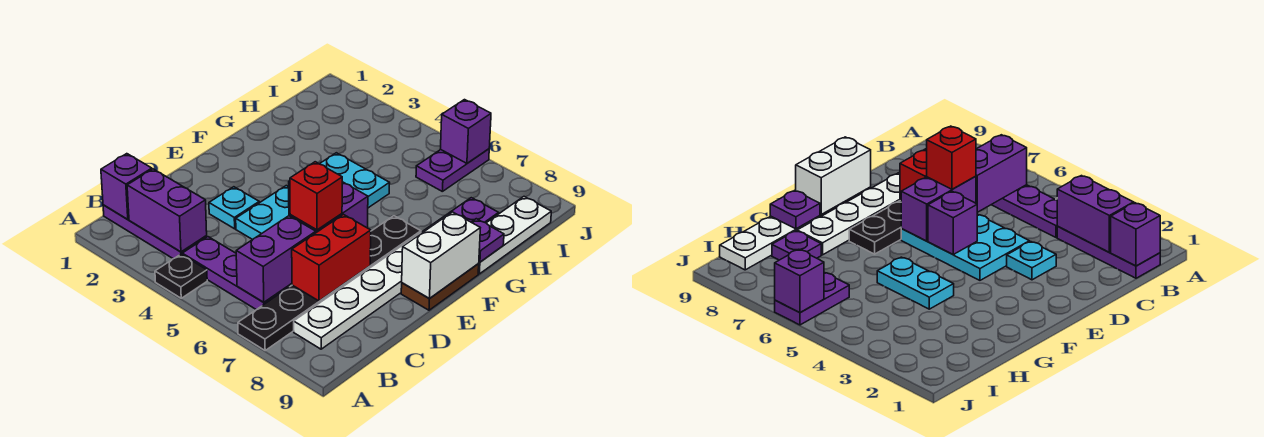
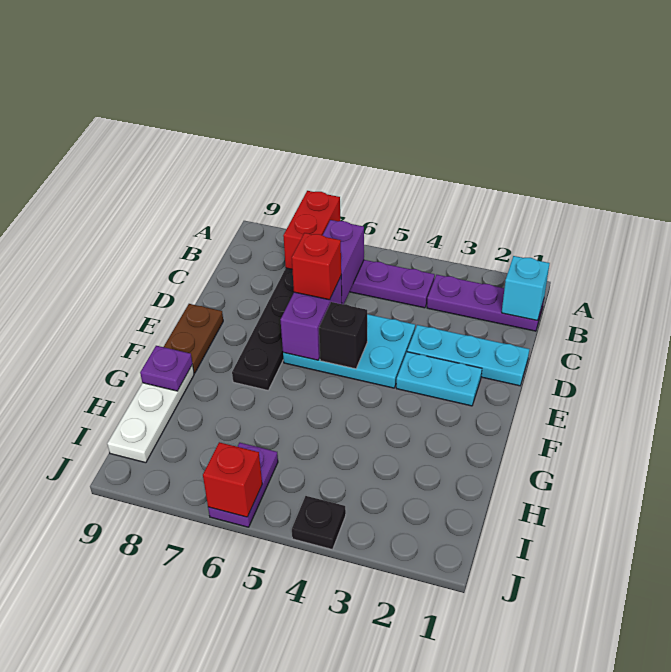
black 1x1 plate [155,254,207,298] -> black 1x1 plate moved to [292,496,346,550]
purple 1x1 brick [101,154,152,219] -> cyan 1x1 brick [502,256,550,321]
purple 1x2 brick [127,169,207,252] -> none
white 1x6 plate [294,215,447,349] -> none
red 1x2 brick [292,215,371,301] -> red 1x2 brick moved to [283,191,340,269]
cyan 1x1 plate [209,187,259,229] -> cyan 1x3 plate [407,325,529,386]
purple 1x1 brick [928,191,977,254] -> black 1x1 brick [319,302,367,369]
white 1x2 brick [402,212,480,299] -> none
cyan 1x2 plate [320,153,390,208] -> cyan 1x2 plate moved to [396,352,482,406]
purple 1x1 plate [448,198,499,223] -> none
purple 1x1 brick [441,100,491,163] -> red 1x1 brick [203,442,262,517]

